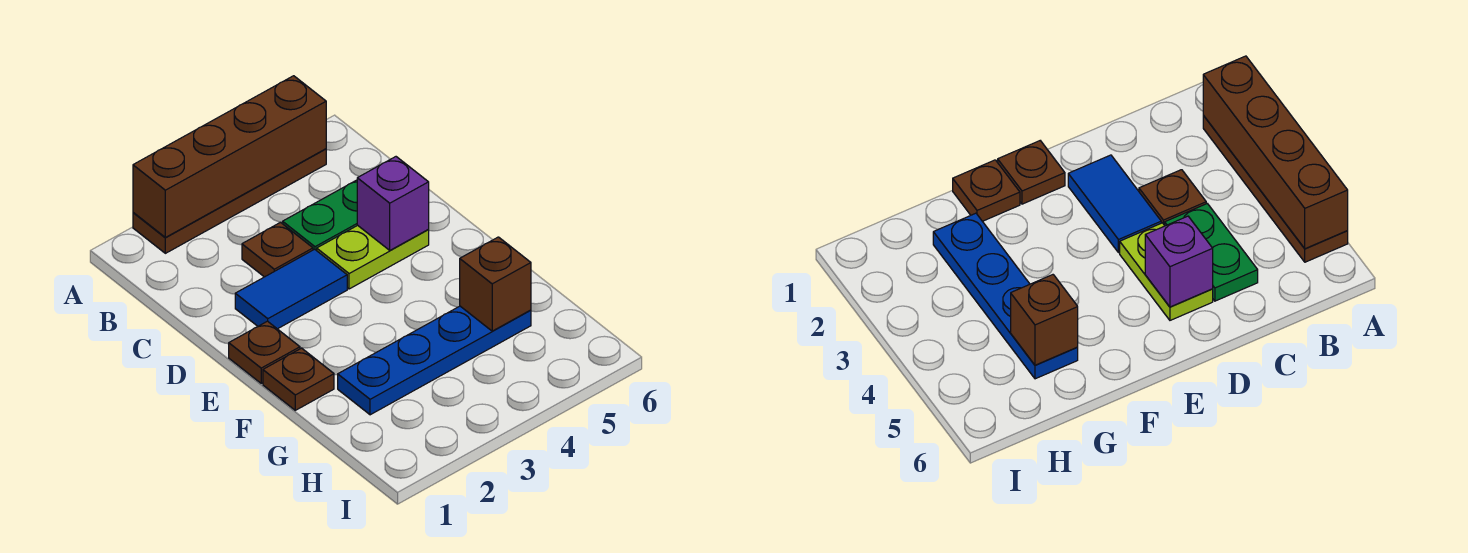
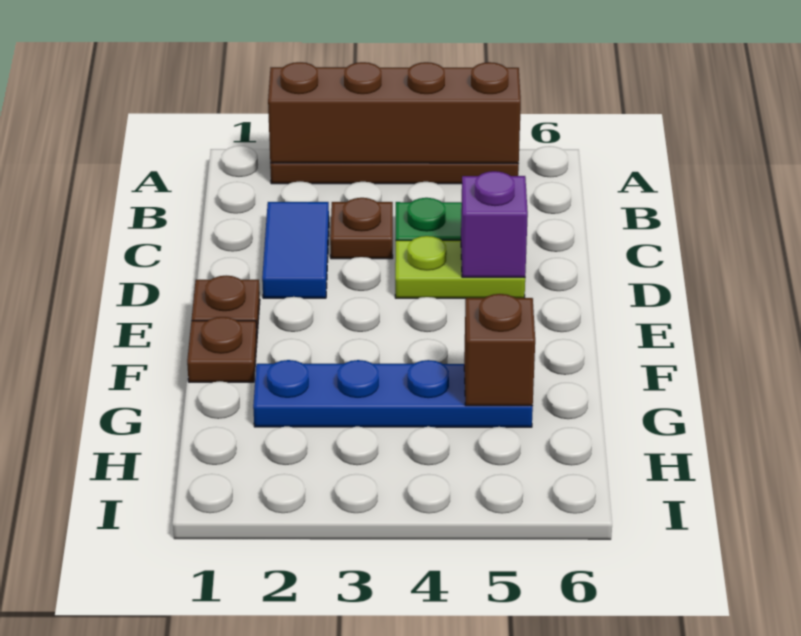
blue 1x2 tile [235,249,347,329] -> blue 1x2 tile turned to [262,202,329,298]

